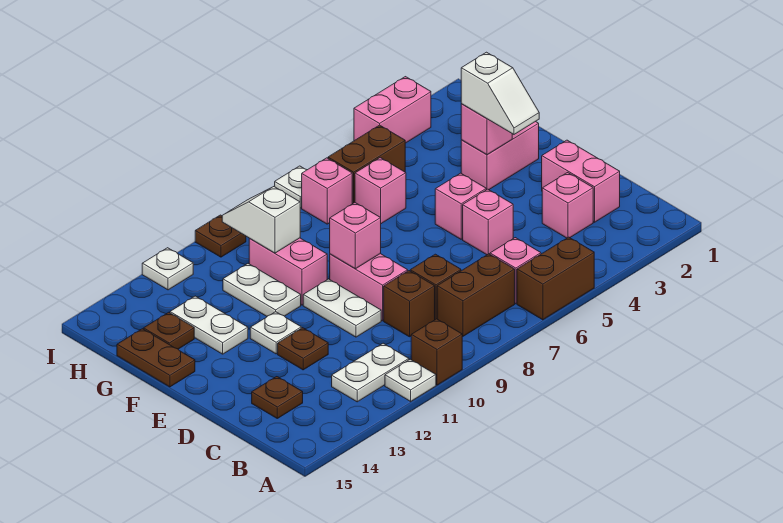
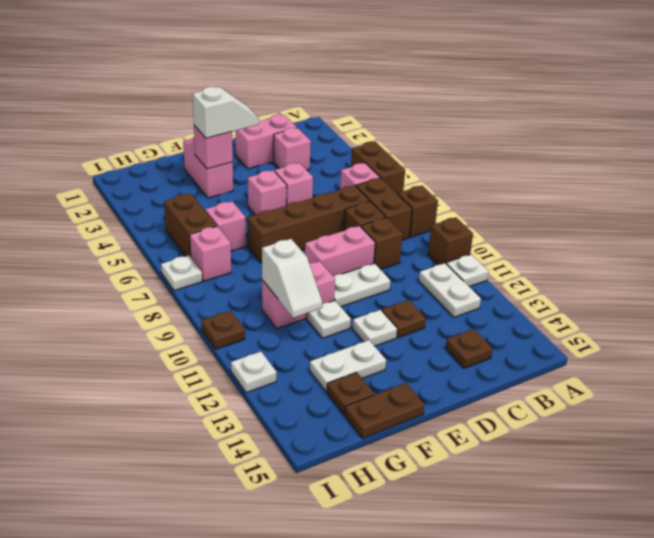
none -> brown 1x1 brick [398,186,438,237]
none -> brown 1x4 brick [247,186,369,263]
pink 1x1 brick [330,203,381,269] -> none
white 1x2 plate [223,264,301,316] -> white 1x1 plate [307,300,351,338]
white 1x2 slope [222,187,300,253] -> white 1x2 slope turned to [262,239,322,318]
pink 1x2 brick [354,77,431,143] -> none

